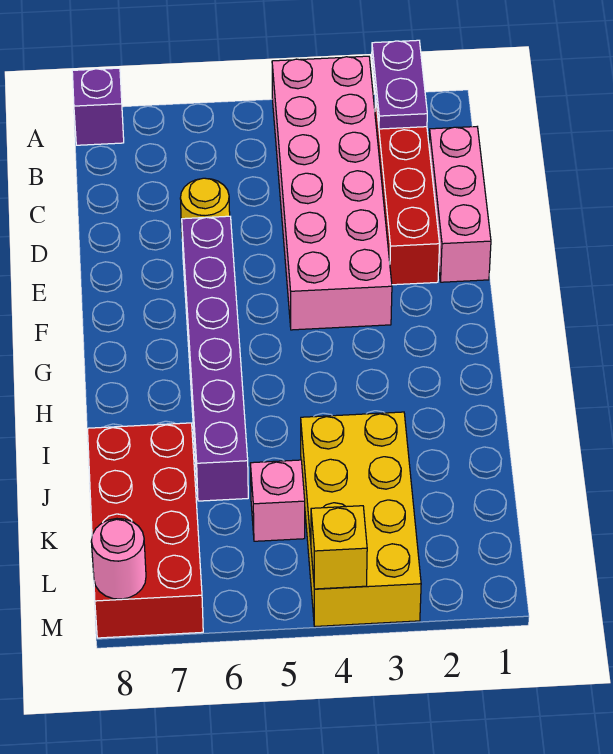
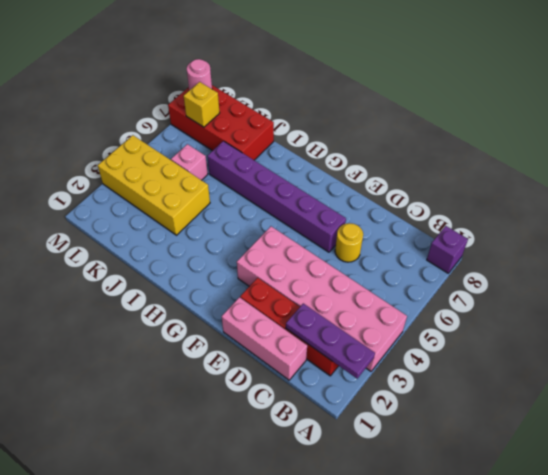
purple 1x2 plate [372,40,427,129] -> purple 1x3 plate [286,303,375,379]
yellow 1x1 brick [311,506,367,589] -> yellow 1x1 brick moved to [184,82,220,127]

